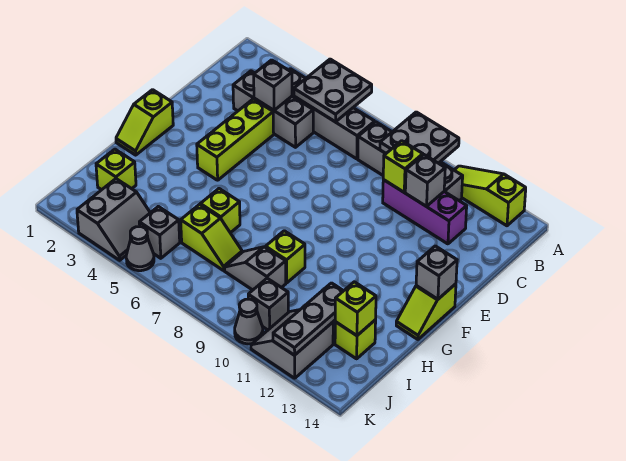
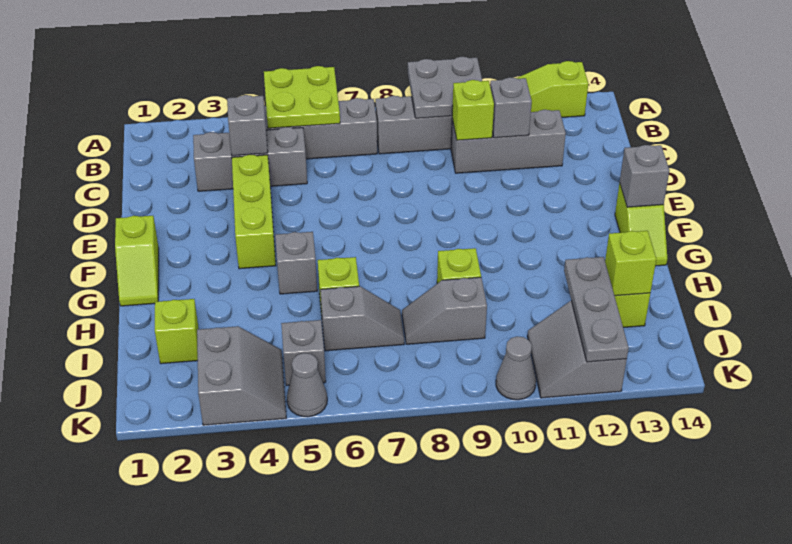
grey 2x2 plate [294,59,372,122] -> lime 2x2 plate [264,66,340,128]
purple 1x3 brick [383,180,467,244] -> grey 1x3 brick [451,110,566,173]
lime 1x2 slope [181,205,242,271] -> grey 1x2 slope [320,286,404,351]
grey 1x1 brick [248,278,288,330] -> grey 1x1 brick moved to [275,232,317,294]

